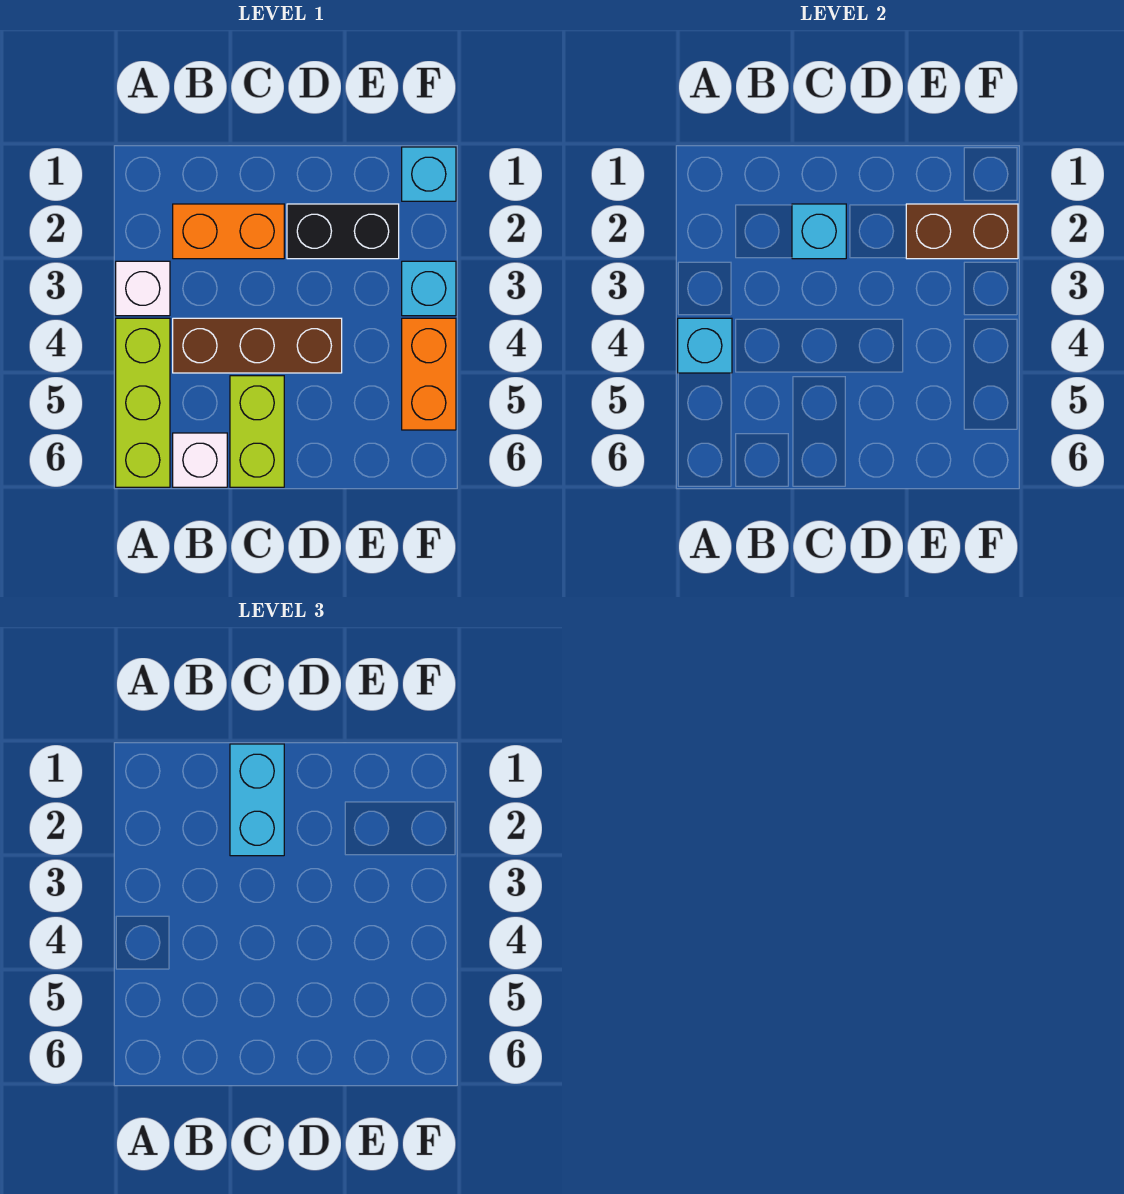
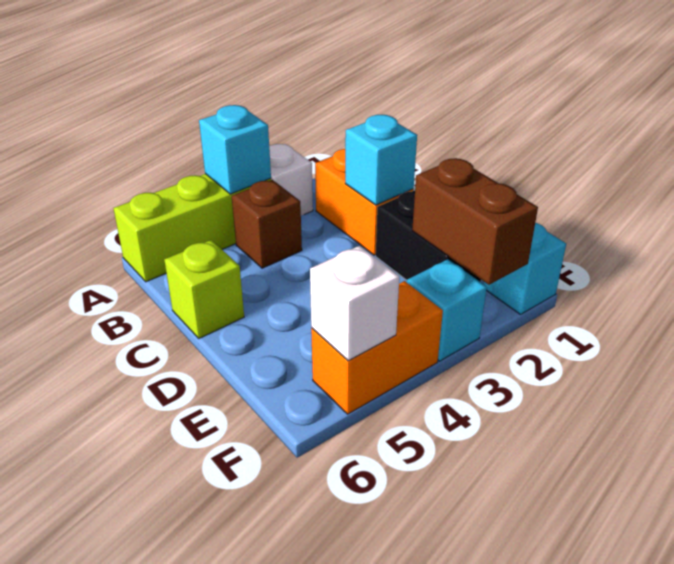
brown 1x3 brick [173,318,342,373] -> brown 1x1 brick [232,180,302,268]
white 1x1 brick [173,433,227,487] -> white 1x1 brick moved to [310,246,399,361]
cyan 1x2 brick [230,744,284,856] -> none
lime 1x2 brick [230,376,284,487] -> lime 1x1 brick [164,240,244,338]

